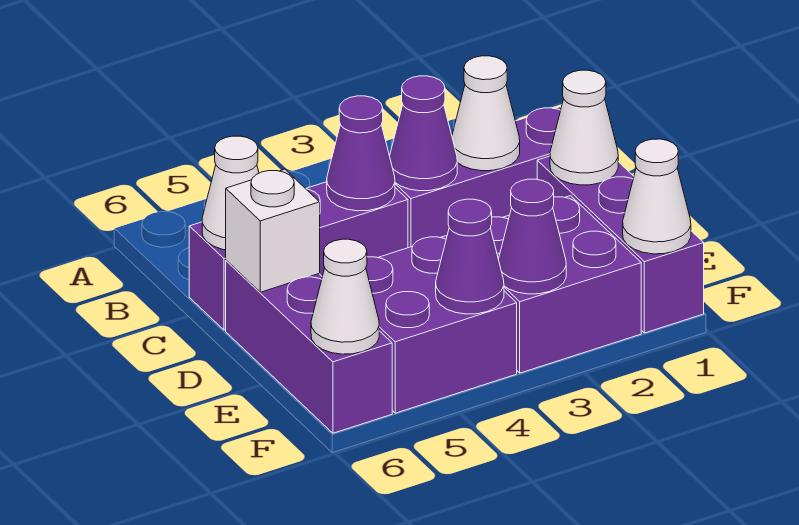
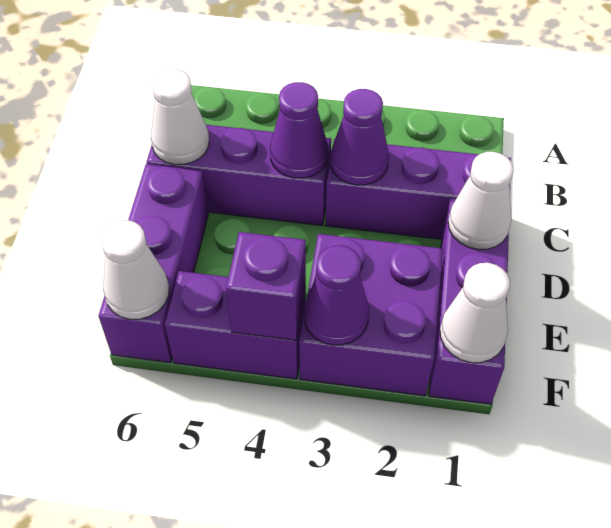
white 1x1 cone [452,56,520,171] -> none
white 1x1 brick [226,169,320,292] -> none
purple 2x2 brick [366,236,517,413] -> purple 1x2 brick [165,271,306,379]
purple 1x1 cone [436,199,504,314] -> purple 1x1 brick [226,232,306,340]

